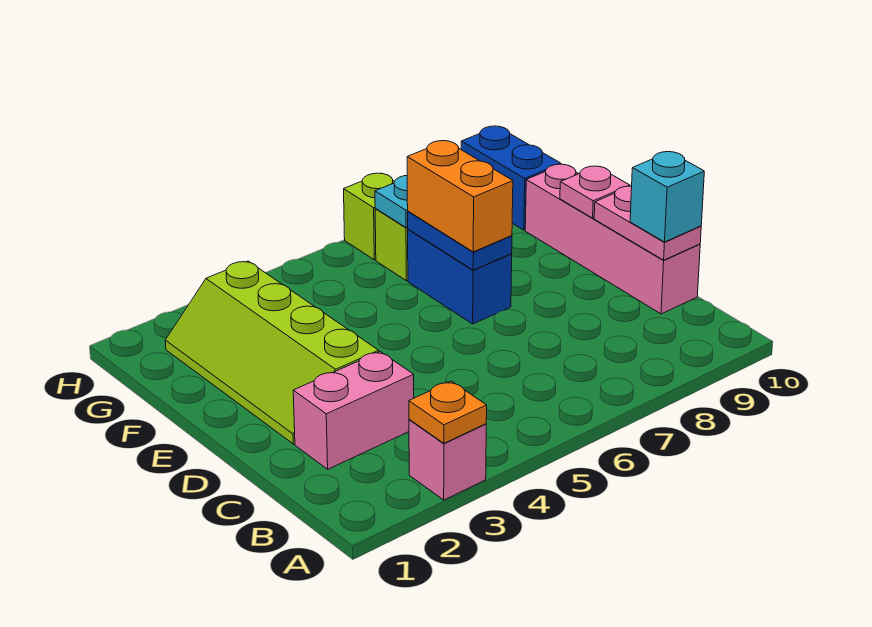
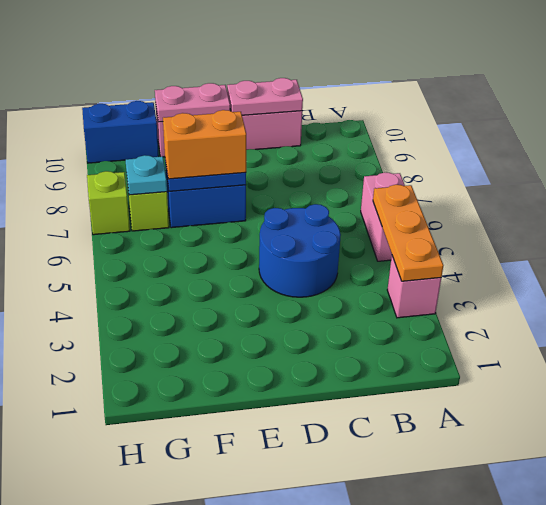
orange 1x1 plate [409,381,487,443] -> orange 1x3 plate [373,185,443,281]
pink 1x2 brick [293,352,414,469] -> pink 1x2 brick moved to [361,172,405,261]
none -> blue 2x2 round brick [259,204,341,297]
cyan 1x1 brick [630,152,704,242] -> none
lime 2x4 slope [165,261,379,444] -> none
pink 1x1 plate [560,166,630,218] -> pink 1x2 plate [155,83,230,122]

